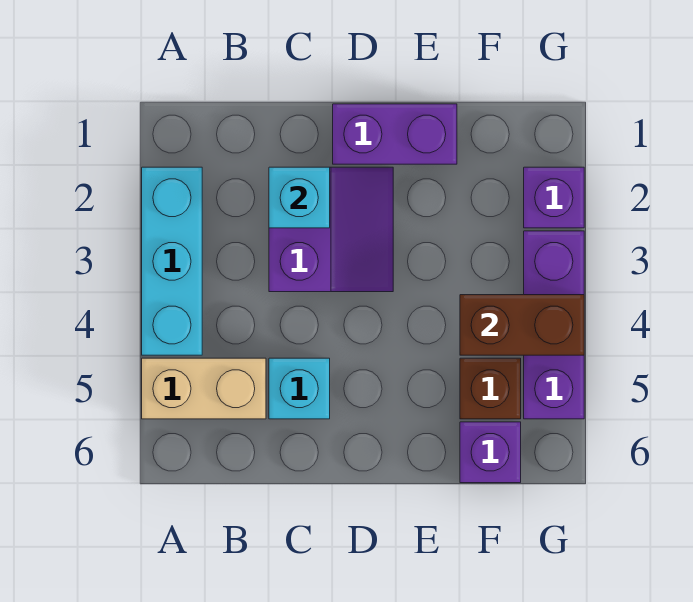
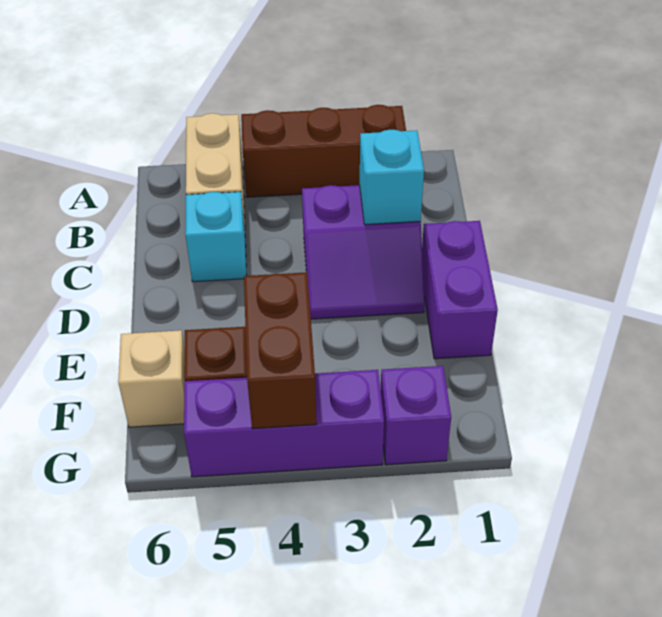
cyan 1x3 brick [142,167,202,355] -> brown 1x3 brick [241,105,406,197]
purple 1x1 brick [460,422,521,483] -> tan 1x1 brick [118,330,185,427]

